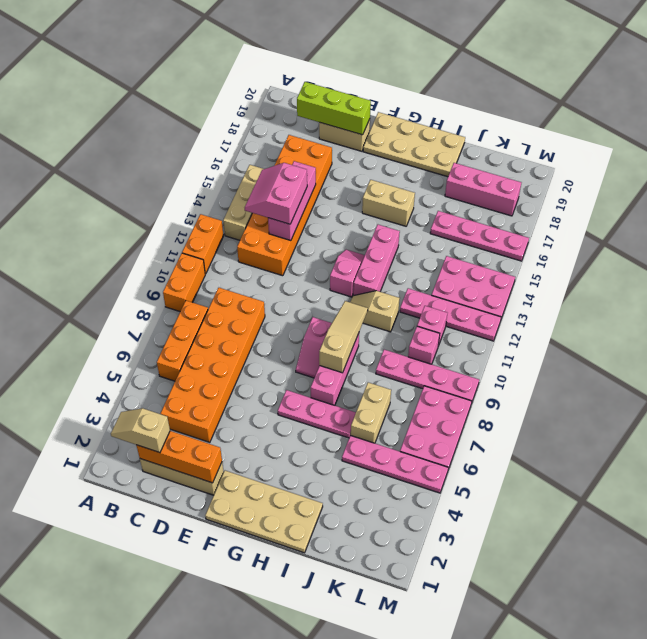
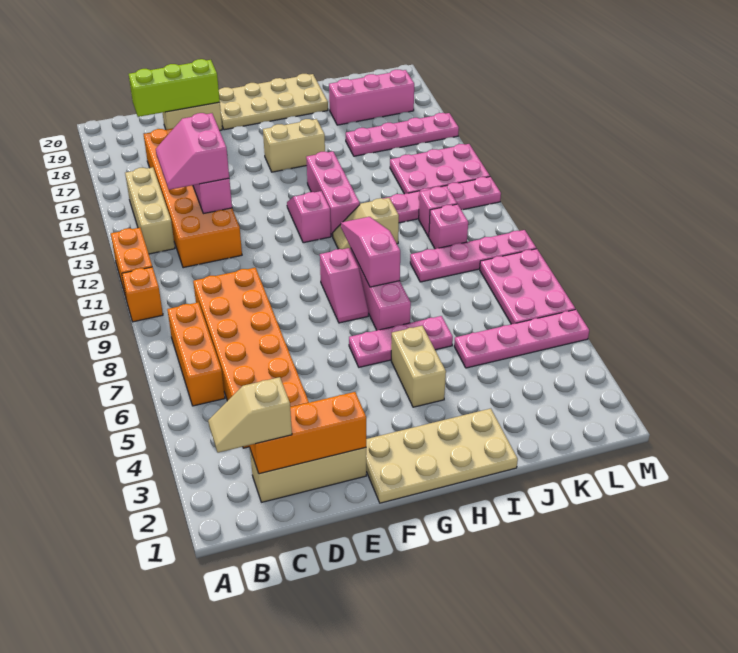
orange 1x2 brick [163,253,205,311] -> orange 1x1 brick [122,267,163,322]
tan 1x3 slope [319,301,368,373] -> pink 1x3 slope [341,217,400,287]
tan 1x2 brick [351,382,391,443] -> tan 1x2 brick moved to [391,326,446,407]

